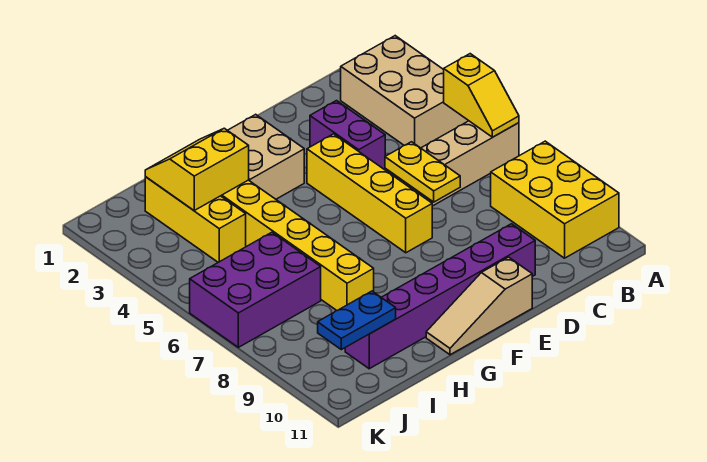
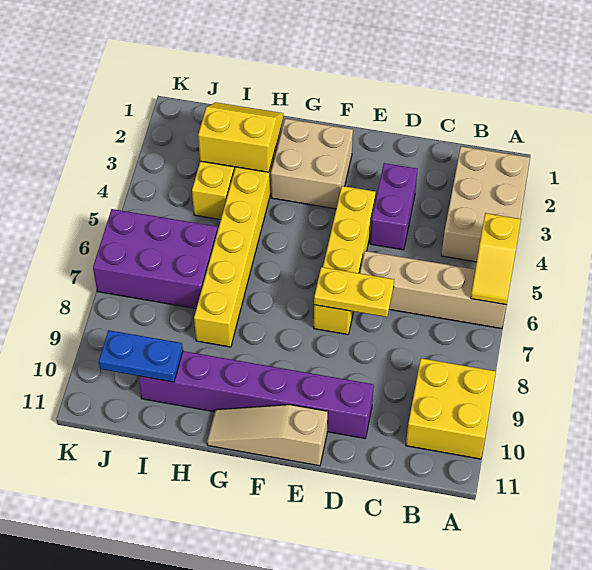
yellow 2x3 brick [491,141,619,258] -> yellow 2x2 brick [406,358,496,459]
yellow 1x2 plate [385,142,460,202] -> yellow 1x2 plate turned to [314,267,394,317]

